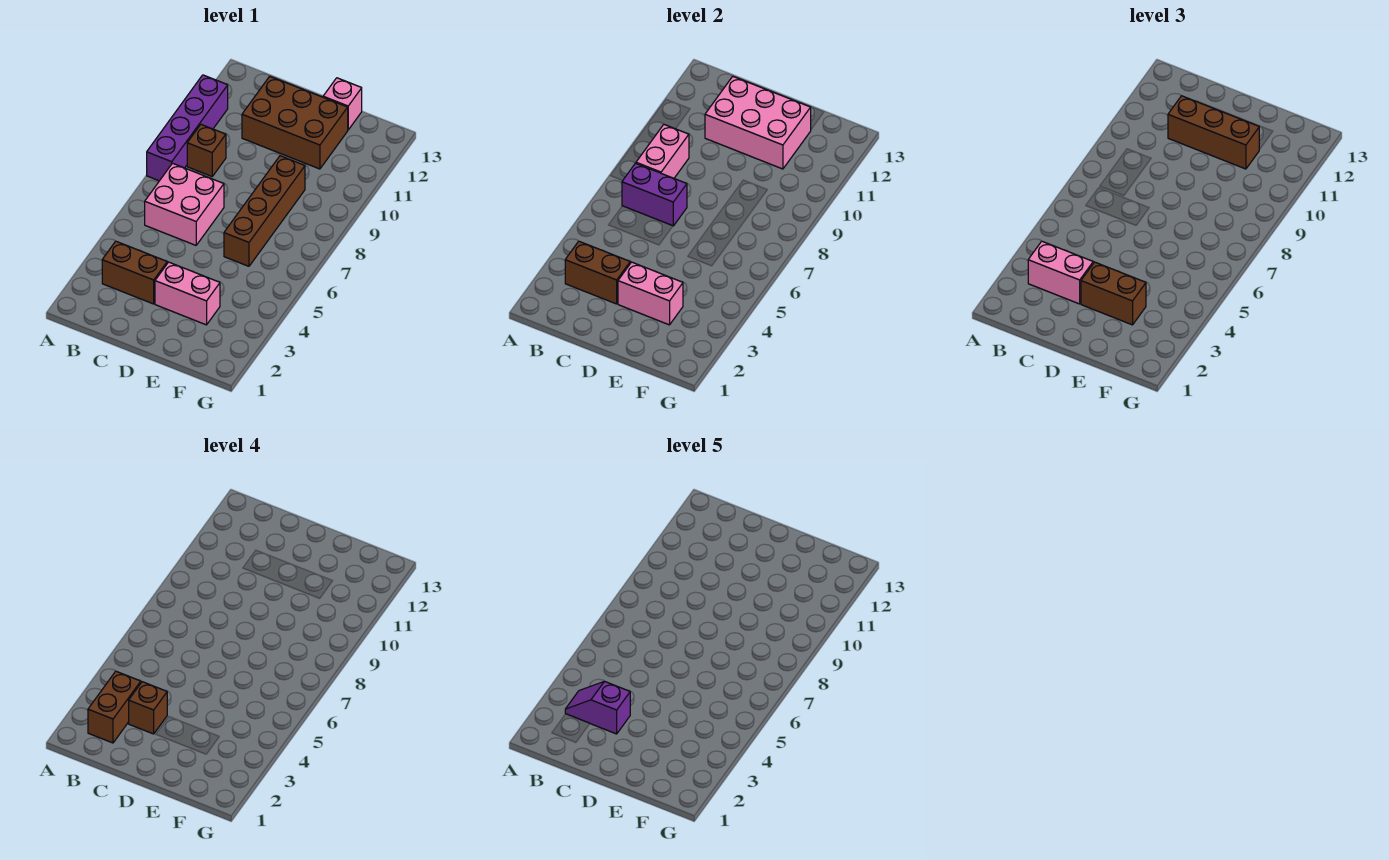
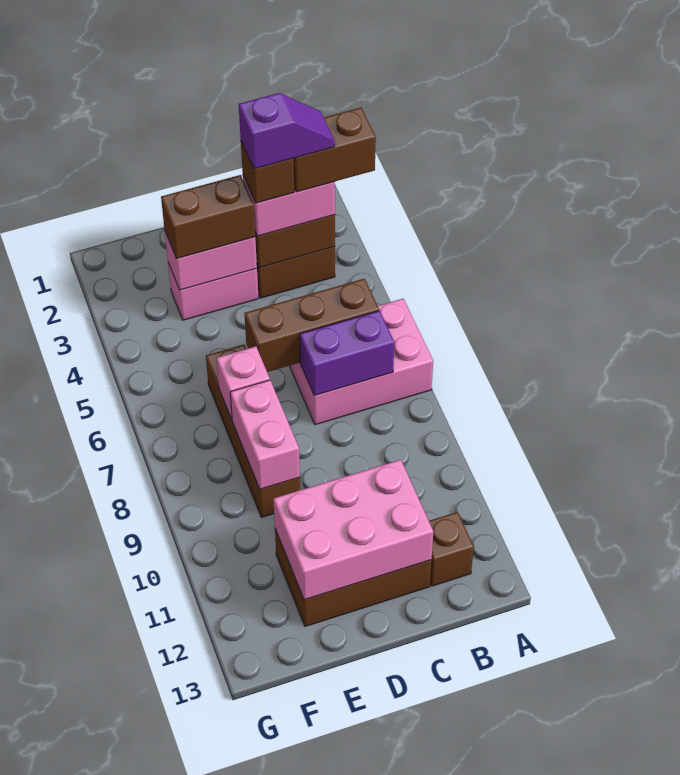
purple 1x4 brick [147,75,228,181] -> none
brown 1x2 brick [88,671,141,743] -> brown 1x2 brick turned to [293,108,376,192]
pink 2x2 brick [145,163,224,245] -> pink 2x3 brick [290,299,433,425]
pink 1x2 brick [636,125,689,178] -> pink 1x2 brick moved to [230,380,300,489]
brown 1x1 brick [187,125,226,176] -> brown 1x1 brick moved to [429,512,474,586]
brown 1x3 brick [1168,96,1259,169] -> brown 1x3 brick moved to [244,279,379,372]
pink 1x1 brick [323,78,362,130] -> pink 1x1 brick moved to [217,346,270,419]

